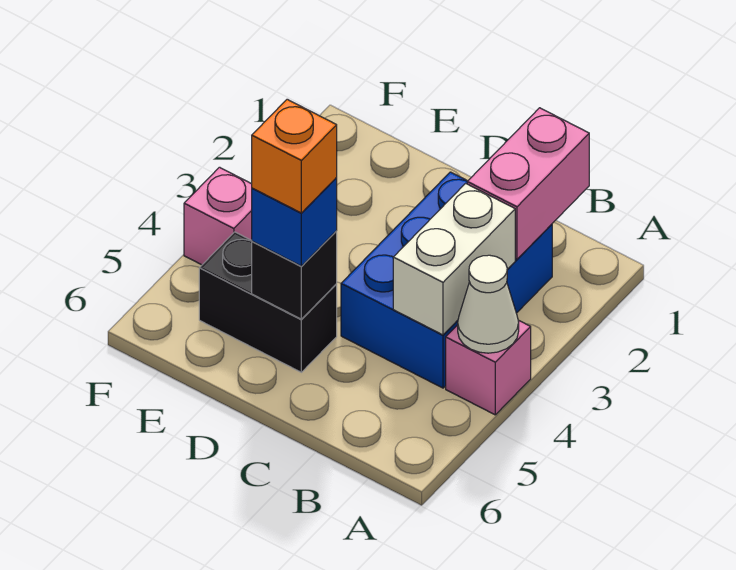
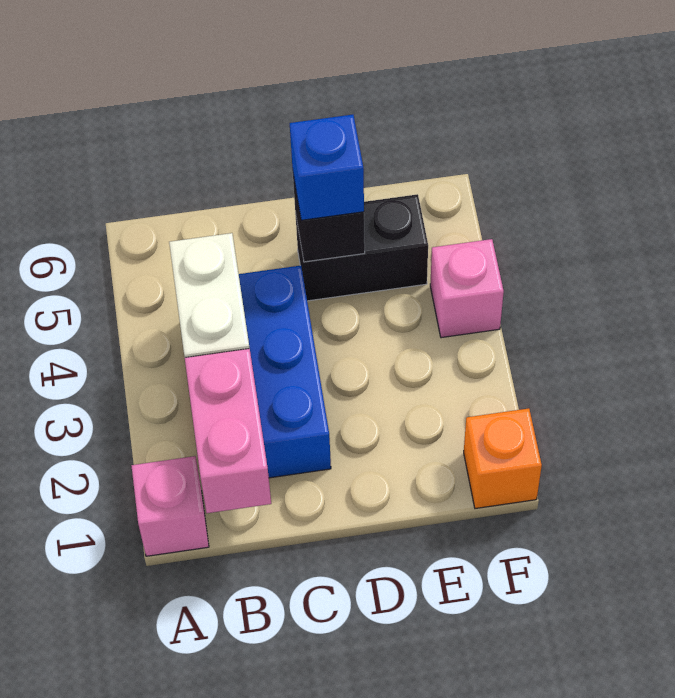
pink 1x1 brick [446,320,531,415] -> pink 1x1 brick moved to [131,456,209,556]
white 1x1 cone [458,255,519,353] -> none
orange 1x1 brick [252,99,337,213] -> orange 1x1 brick moved to [464,408,542,509]

